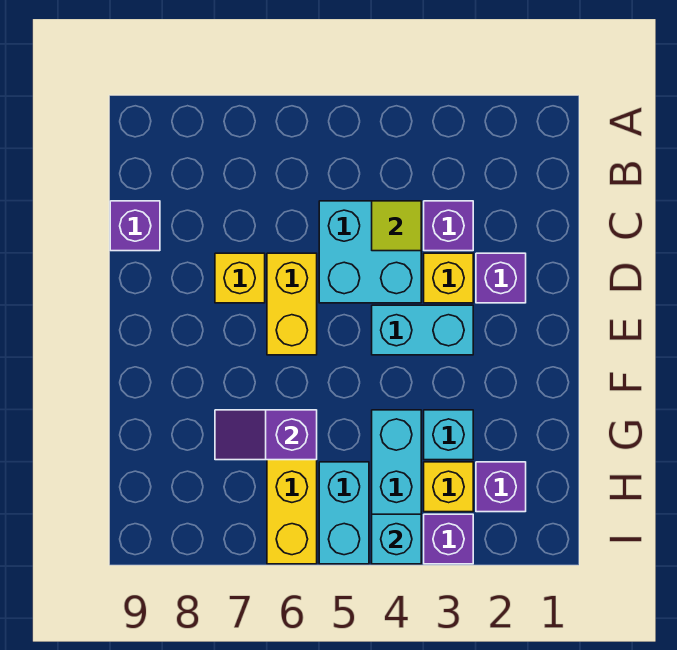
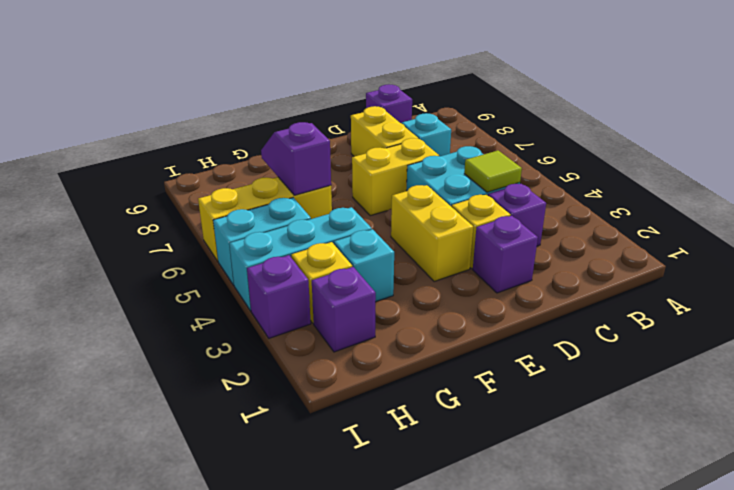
yellow 1x1 brick [215,253,265,303] -> yellow 1x2 brick [351,106,419,156]
cyan 1x2 brick [372,305,473,355] -> yellow 1x2 brick [391,185,473,282]
cyan 1x1 brick [372,514,421,564] -> cyan 1x1 brick moved to [402,113,451,156]

